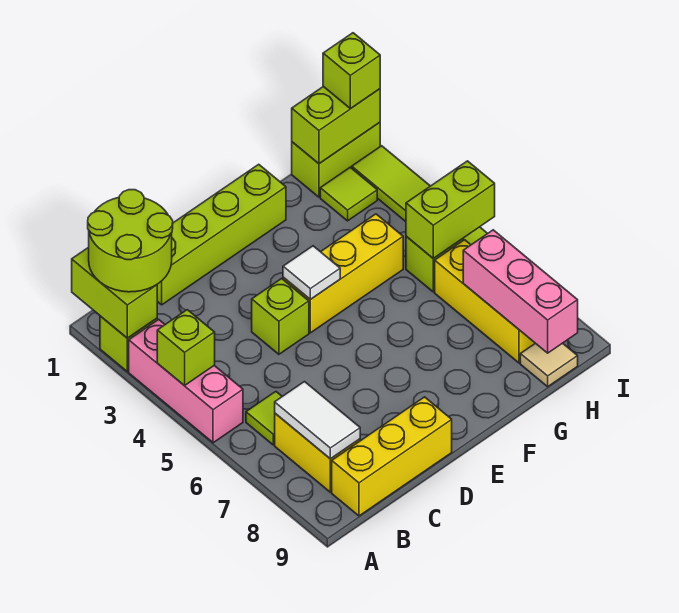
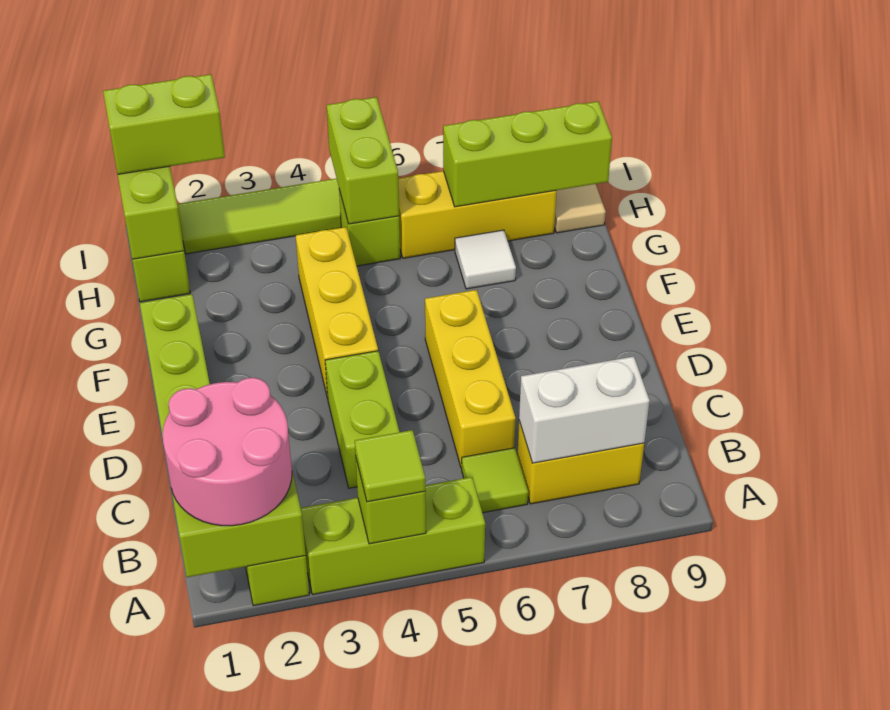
lime 2x2 round brick [88,190,173,292] -> pink 2x2 round brick [163,378,292,526]
pink 1x3 brick [129,319,243,443] -> lime 1x3 brick [301,477,485,595]
white 1x2 tile [275,382,360,459] -> white 1x2 brick [519,356,650,463]
yellow 1x3 brick [332,397,452,516] -> yellow 1x3 brick moved to [425,290,516,468]
lime 1x1 brick [252,279,309,354] -> lime 1x2 brick [325,351,399,488]
white 1x1 tile [283,246,340,299] -> white 1x1 tile moved to [455,230,516,289]
lime 1x1 tile [320,167,377,221] -> lime 1x1 tile moved to [355,430,425,502]
pink 1x3 brick [463,230,578,353] -> lime 1x3 brick [443,101,612,207]
lime 1x1 brick [323,33,380,109] -> lime 1x2 brick [103,74,225,174]

